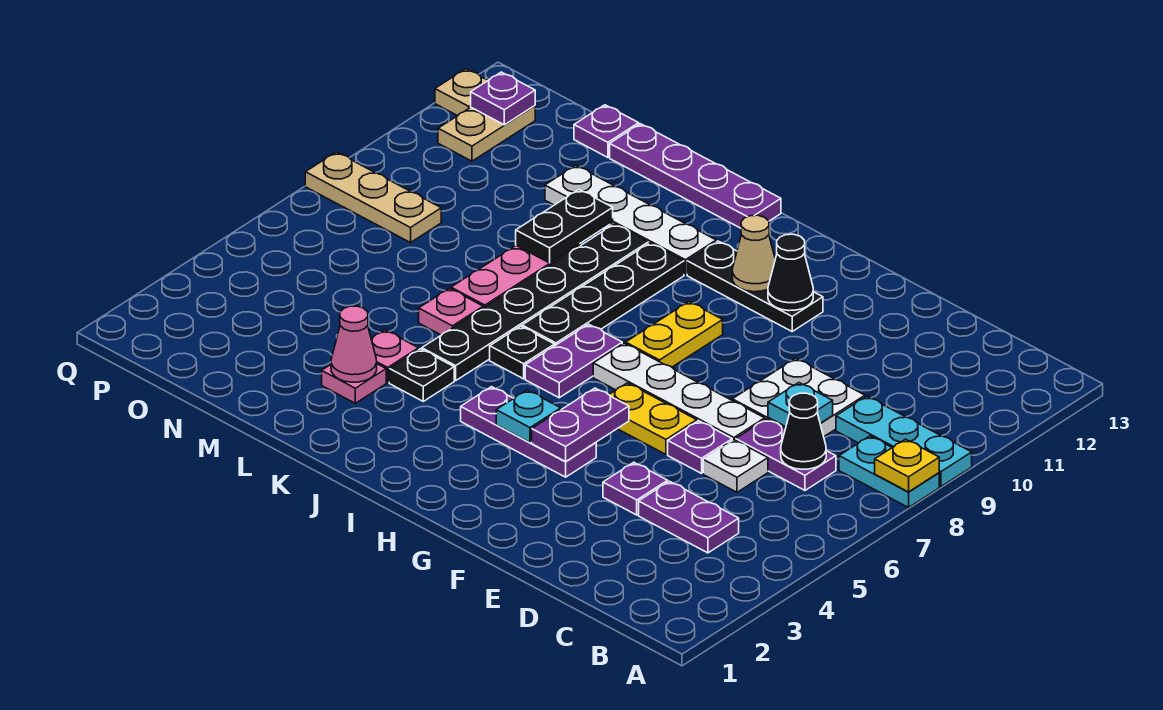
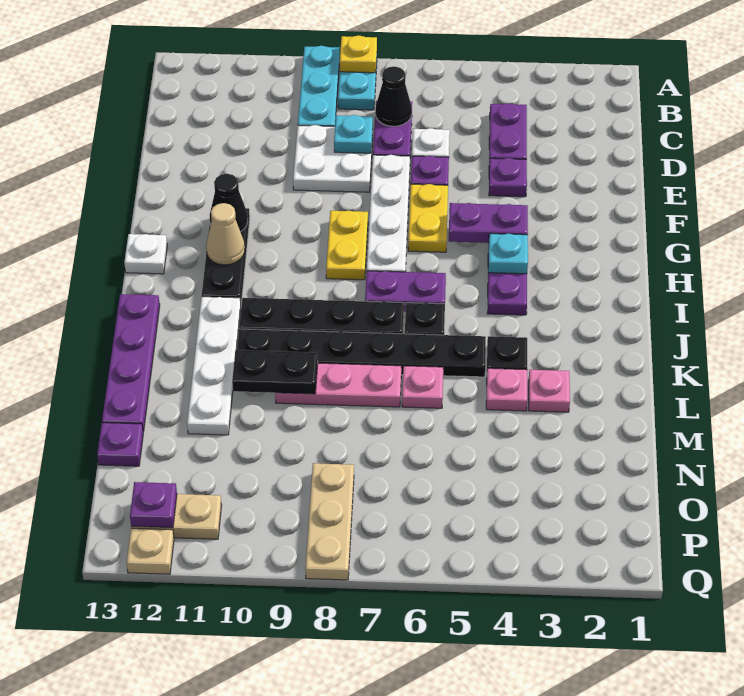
yellow 1x2 plate [626,302,723,367] -> yellow 1x2 plate turned to [326,211,368,280]
none -> white 1x1 plate [124,234,167,274]
pink 1x1 cone [331,306,377,382] -> none

